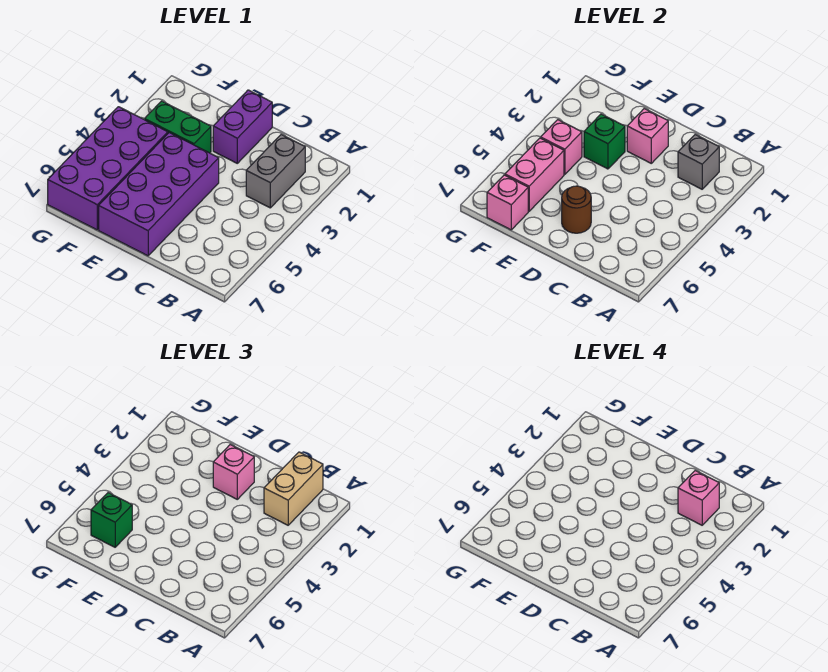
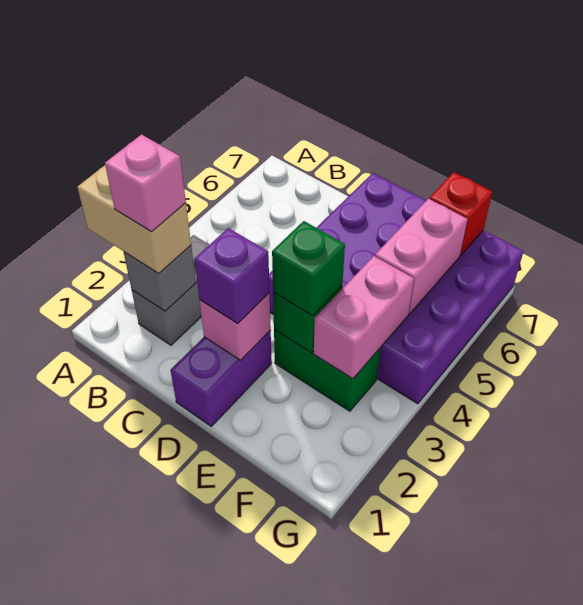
tan 1x2 brick [264,452,323,525] -> tan 1x2 brick turned to [77,165,191,274]
pink 1x1 brick [213,445,254,499] -> purple 1x1 brick [194,228,270,324]
brown 1x1 round brick [562,186,591,233] -> none
pink 1x1 brick [541,120,582,174] -> pink 1x2 brick [314,256,414,379]
green 1x1 brick [91,493,132,547] -> green 1x1 brick moved to [272,221,345,316]
pink 1x1 brick [487,175,528,230] -> red 1x1 brick [429,172,492,256]

